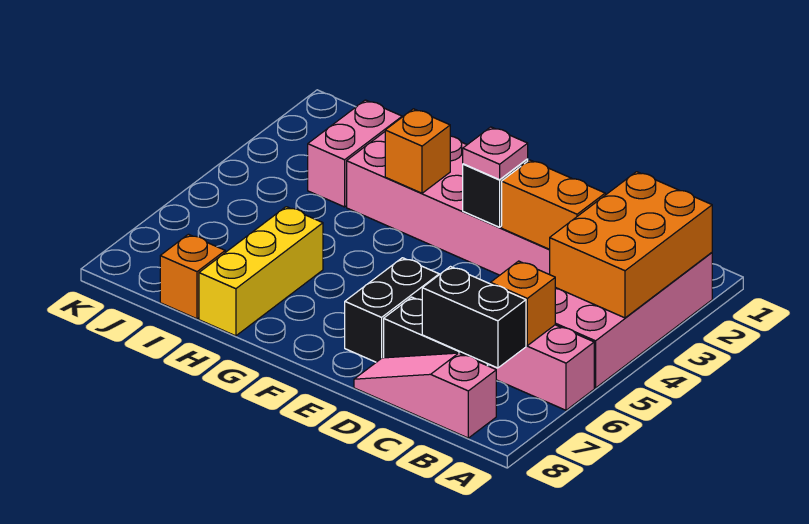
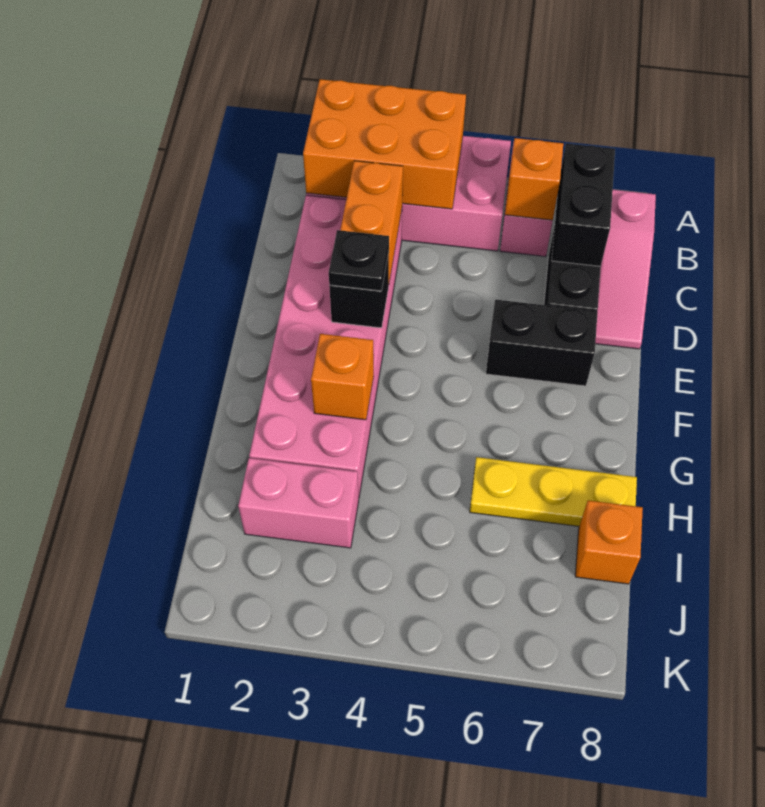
pink 1x1 plate [463,127,528,180] -> black 1x1 plate [329,230,389,291]
yellow 1x3 brick [199,207,323,336] -> yellow 1x3 plate [470,457,637,526]

